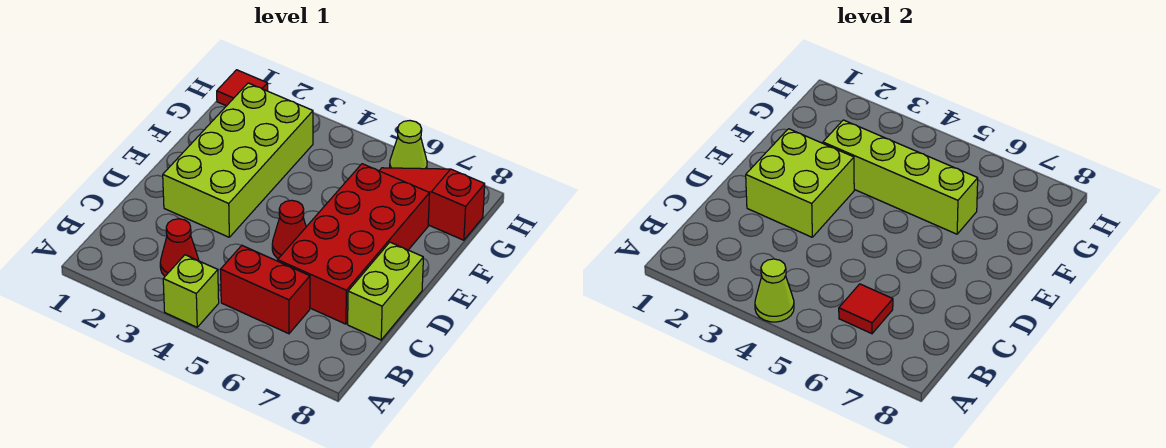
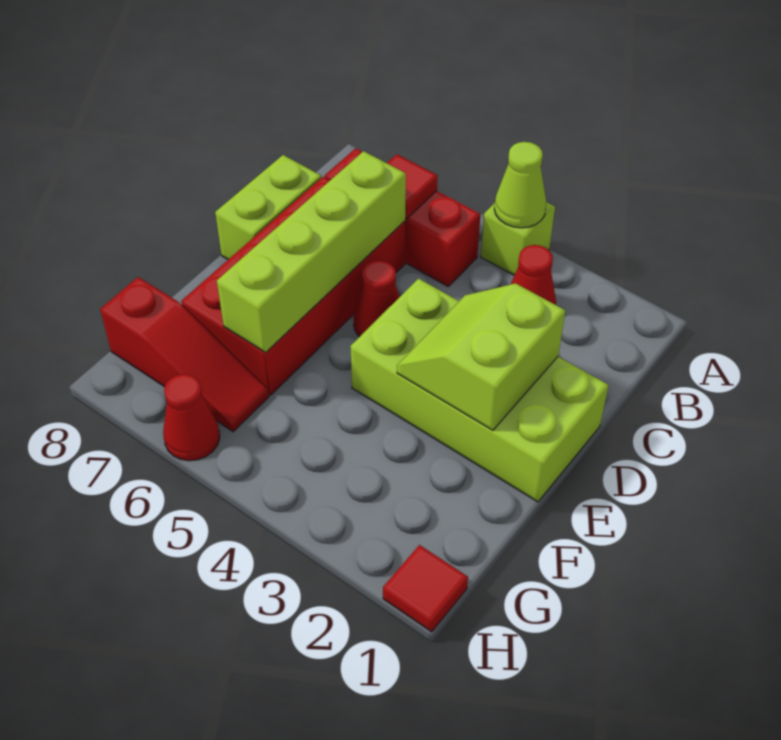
red 1x2 brick [221,246,310,334] -> red 1x3 brick [325,148,480,286]
lime 2x4 brick [163,83,313,237] -> lime 2x4 brick turned to [350,279,609,502]
lime 2x2 brick [746,129,854,237] -> lime 2x2 slope [397,283,565,430]
lime 1x4 brick [823,120,978,234] -> lime 1x4 brick turned to [217,151,406,352]
lime 1x1 cone [390,121,427,169] -> red 1x1 cone [163,374,220,461]

